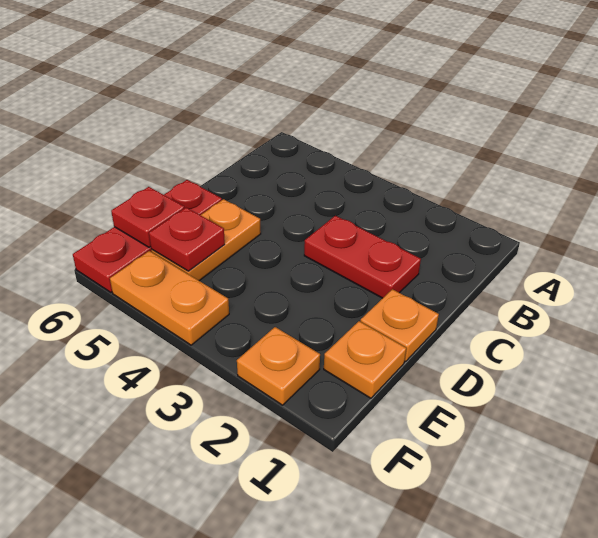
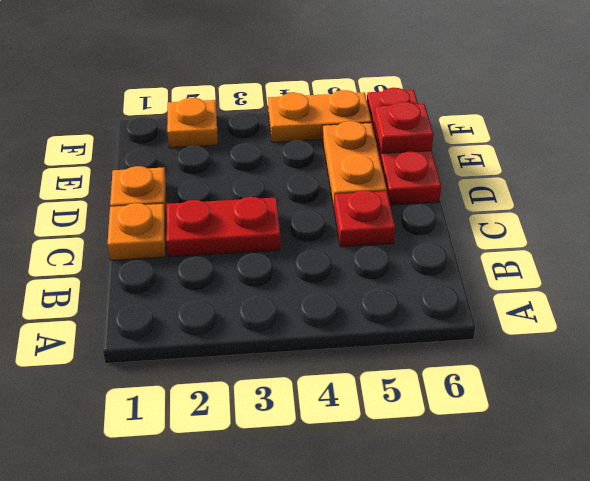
orange 1x1 plate [324,321,406,398] -> orange 1x1 plate moved to [108,203,166,260]
red 1x1 plate [149,208,225,271] -> red 1x1 plate moved to [334,190,395,247]

